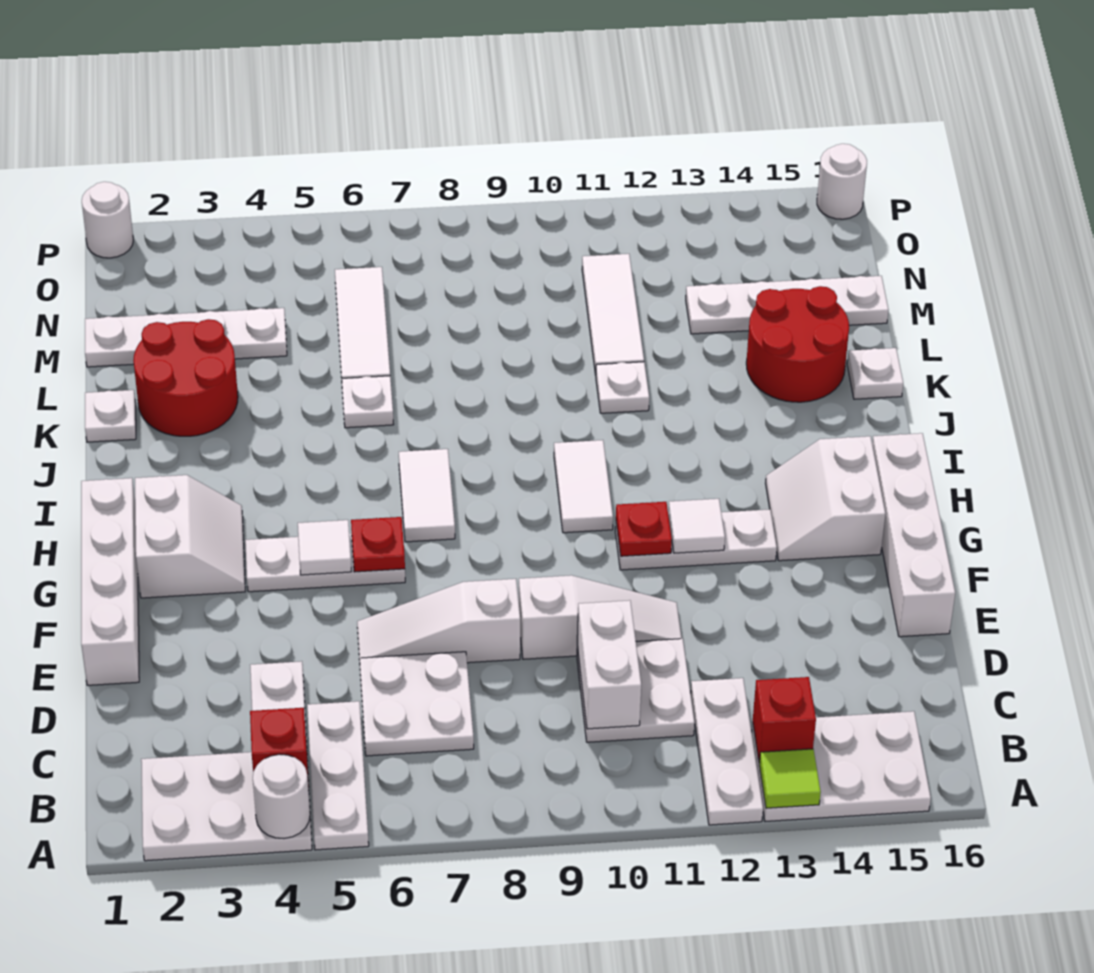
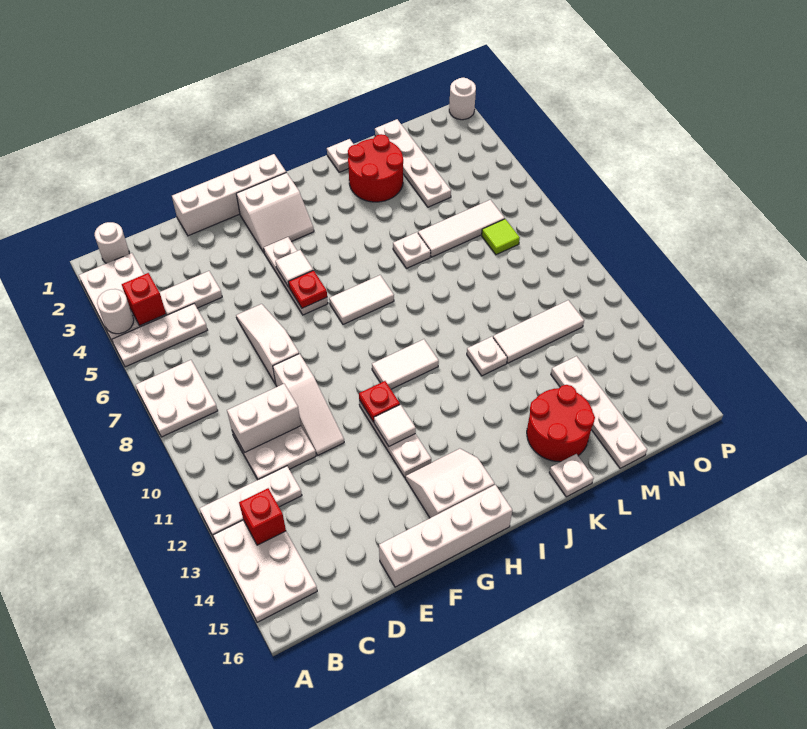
lime 1x1 tile [759,749,821,808] -> lime 1x1 tile moved to [482,219,520,255]
white 2x2 plate [360,652,474,756] -> white 2x2 plate moved to [136,360,218,437]
white 1x1 round brick [817,144,867,219] -> white 1x1 round brick moved to [95,222,129,263]

